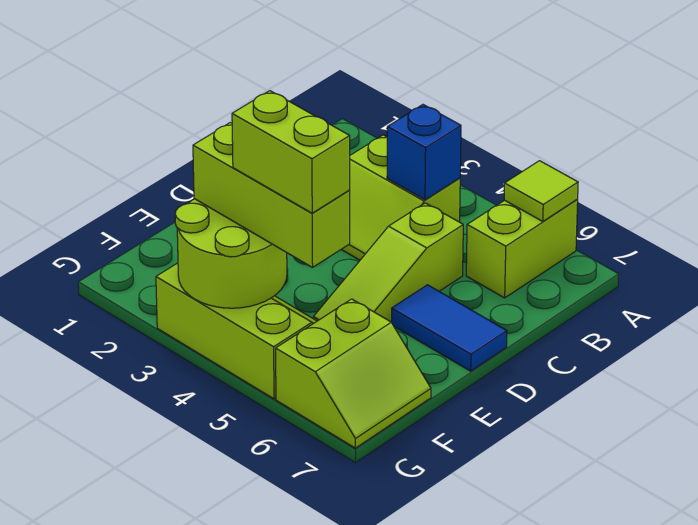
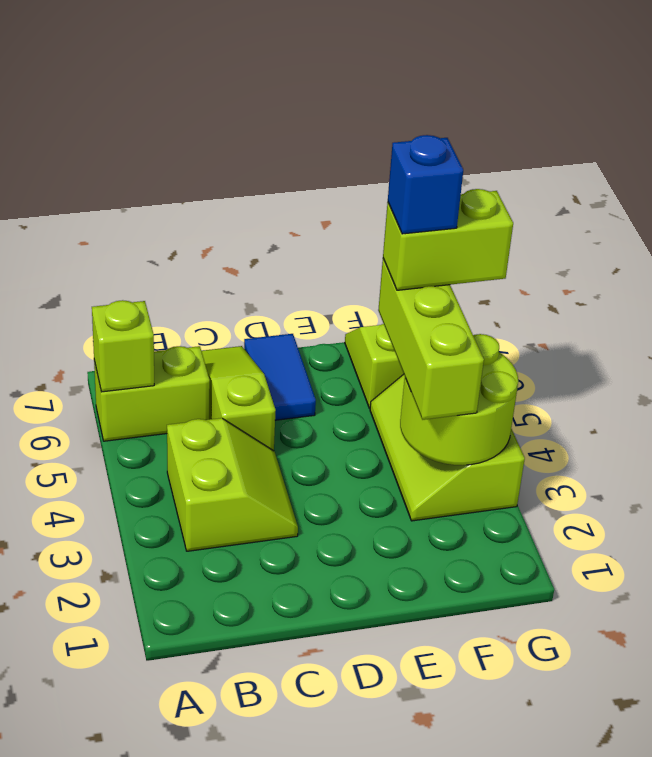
lime 1x1 tile [504,161,578,221] -> lime 1x1 brick [92,300,154,392]
blue 1x1 brick [387,105,461,200] -> blue 1x1 brick moved to [388,135,463,234]
lime 1x3 slope [313,203,463,322] -> lime 1x3 slope turned to [202,346,276,451]
lime 1x2 brick [232,91,350,213] -> lime 1x2 brick turned to [383,189,513,290]

